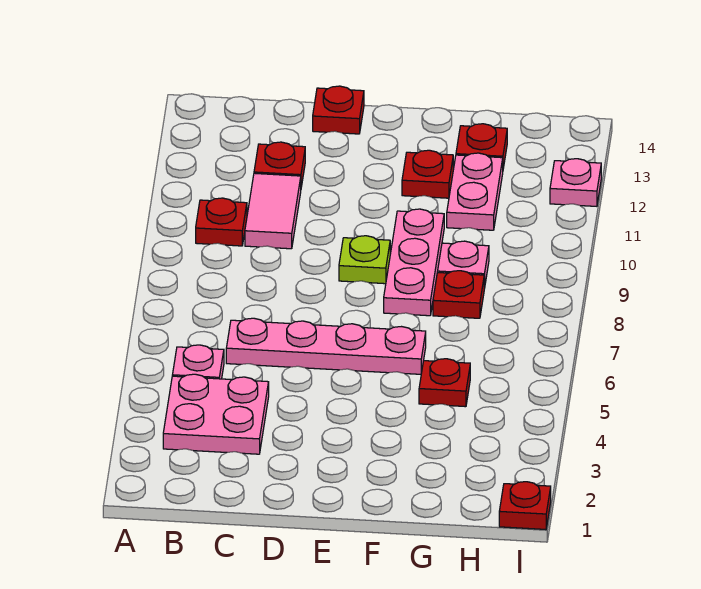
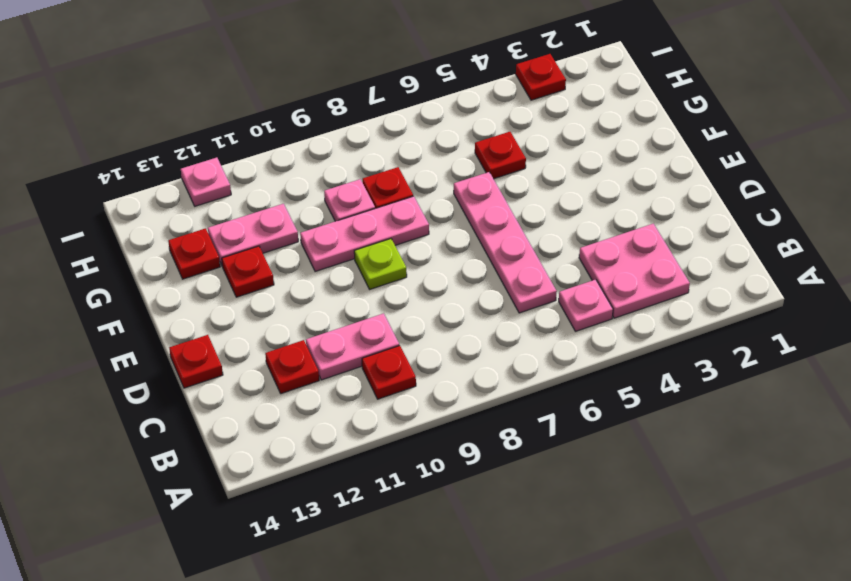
pink 1x2 tile [245,173,301,249] -> pink 1x2 plate [306,313,399,380]
red 1x1 plate [499,482,551,529] -> red 1x1 plate moved to [516,54,566,100]

